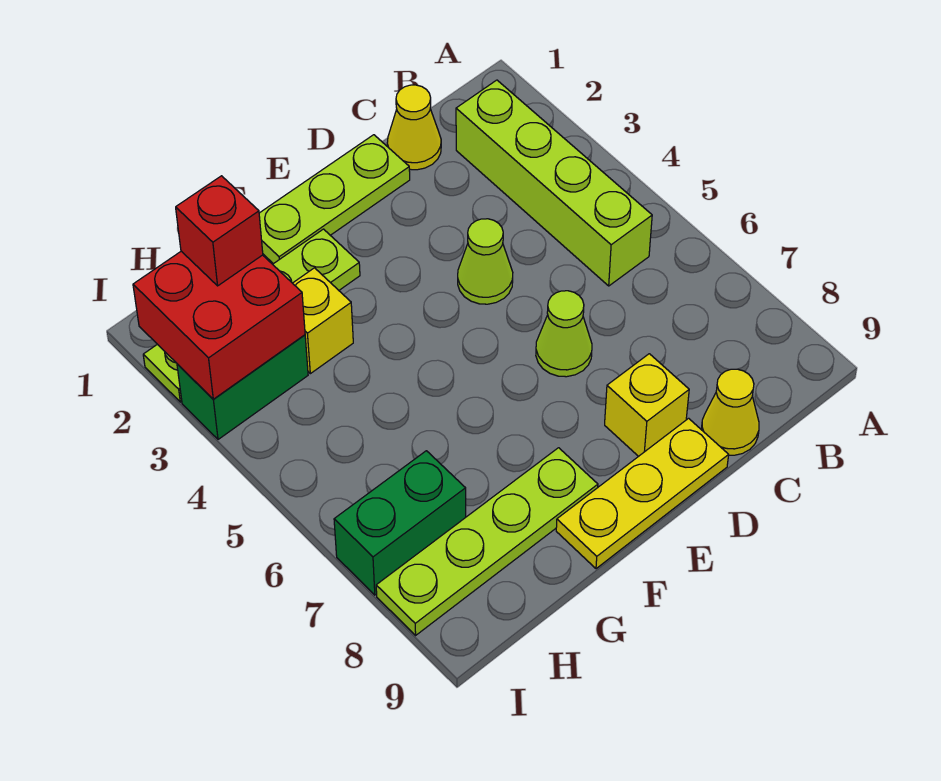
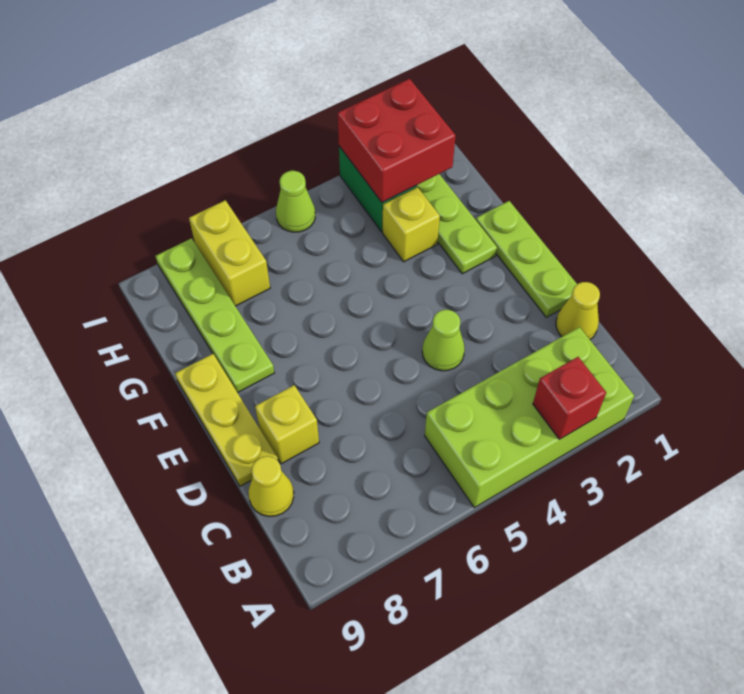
lime 1x4 brick [456,80,652,286] -> lime 2x4 brick [425,327,634,508]
lime 1x1 cone [536,291,592,377] -> lime 1x1 cone moved to [276,171,315,232]
red 1x1 brick [176,176,263,286] -> red 1x1 brick moved to [533,357,606,439]
green 1x2 brick [334,451,466,595] -> yellow 1x2 brick [189,200,270,306]

